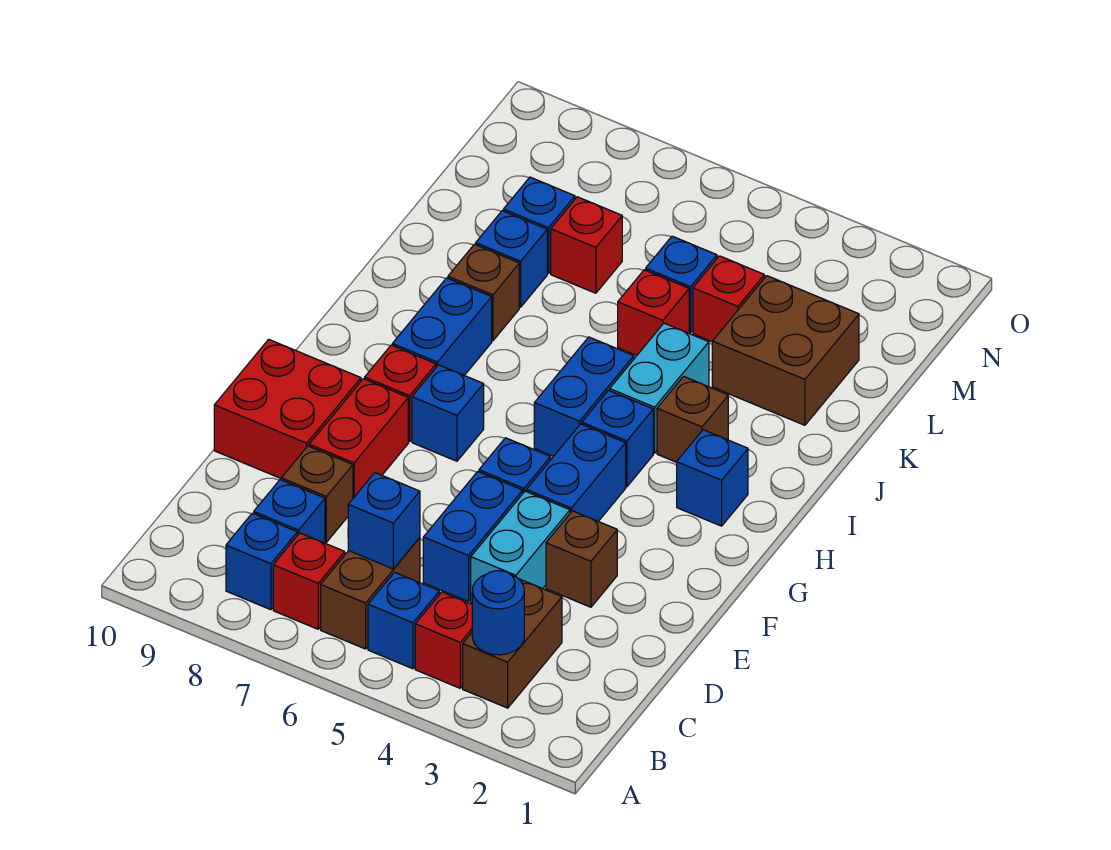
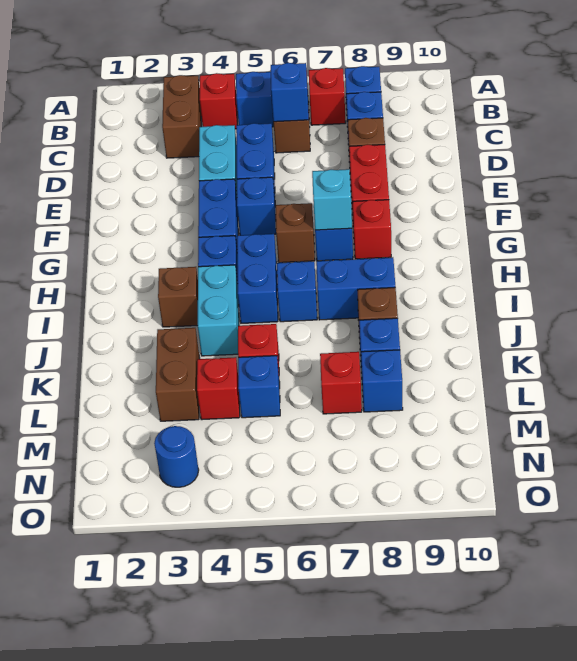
blue 1x1 round brick [472,571,524,655] -> blue 1x1 round brick moved to [154,426,199,487]
brown 1x1 brick [546,511,617,607] -> brown 1x1 brick moved to [275,203,315,263]
red 2x2 brick [214,339,361,478] -> none
none -> cyan 1x1 brick [312,169,352,230]
blue 1x1 brick [677,430,748,526] -> blue 1x1 brick moved to [277,261,317,322]
blue 1x2 brick [392,278,492,375] -> blue 1x2 brick turned to [316,257,395,320]
brown 2x2 brick [712,276,859,425] -> brown 1x2 brick [156,328,200,421]

